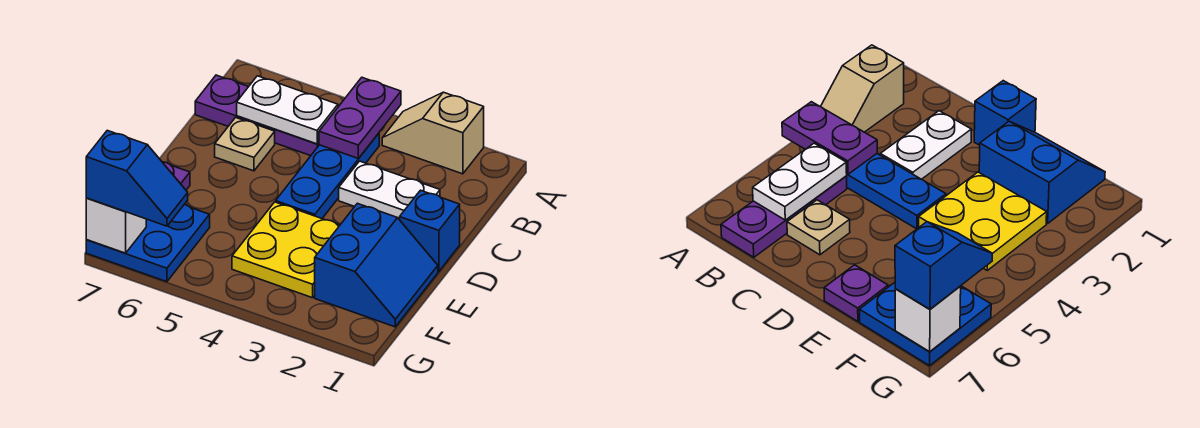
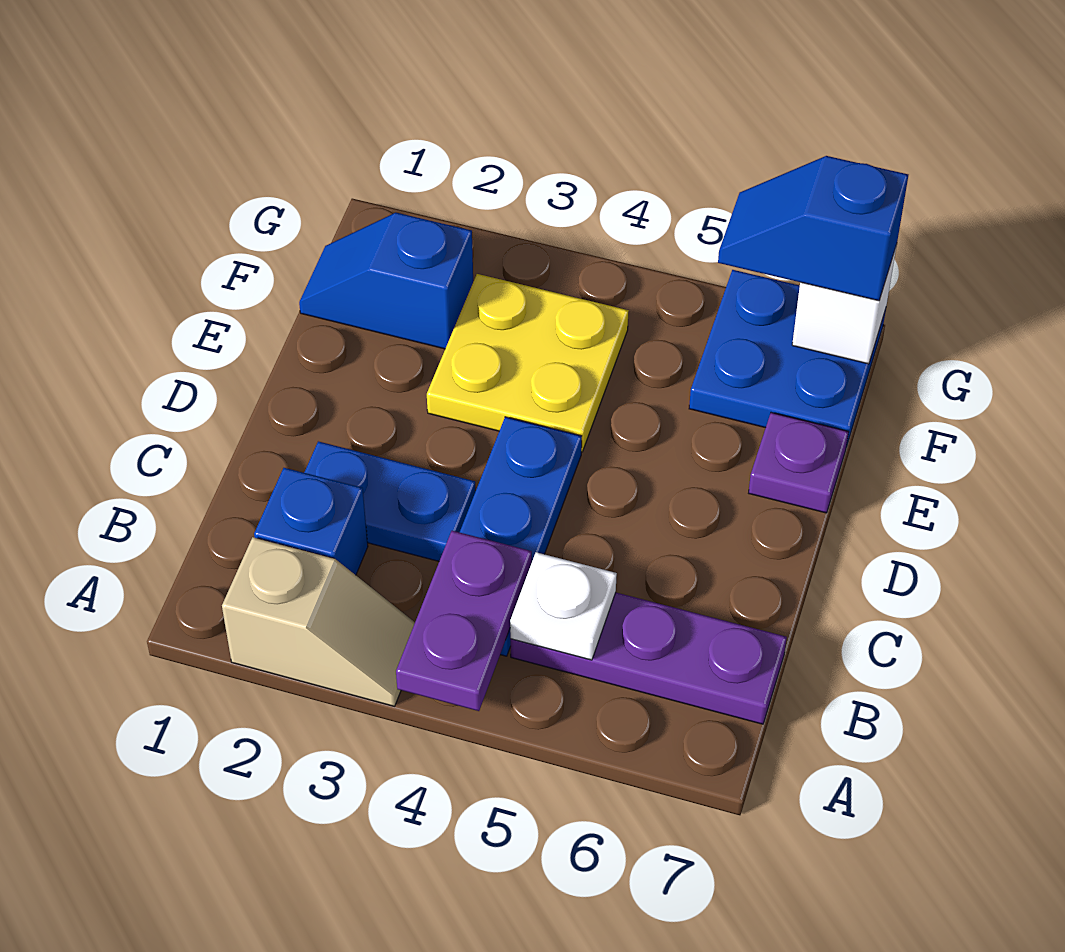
white 1x2 plate [237,76,338,144] -> white 1x1 plate [510,552,617,660]
white 1x2 plate [339,161,440,220] -> blue 1x2 plate [304,441,476,561]
tan 1x1 plate [215,117,275,171] -> none
blue 1x1 brick [400,190,460,272] -> blue 1x1 brick moved to [254,468,368,575]
blue 2x2 slope [315,203,438,327] -> blue 1x2 slope [299,213,473,349]

